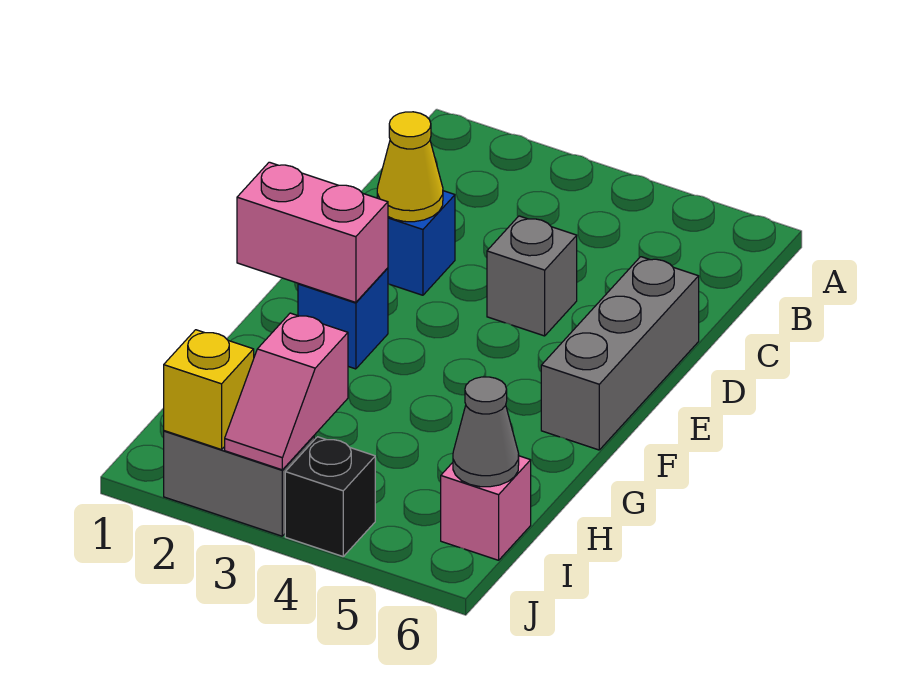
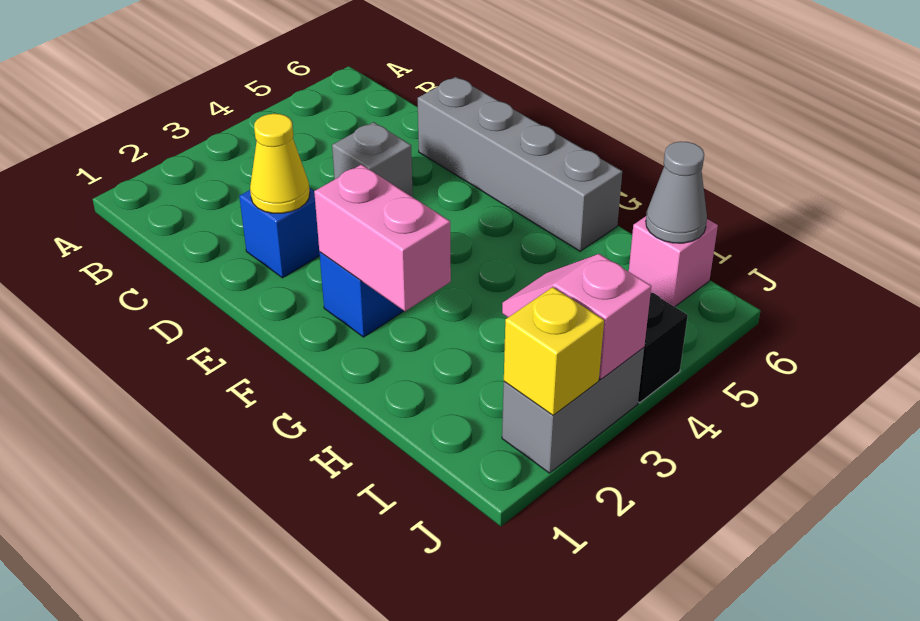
grey 1x3 brick [541,257,699,450] -> grey 1x4 brick [418,77,622,251]
pink 1x2 brick [237,162,388,302] -> pink 1x2 brick turned to [314,165,451,311]
pink 1x2 slope [225,313,348,470] -> pink 1x2 slope turned to [502,254,651,379]

